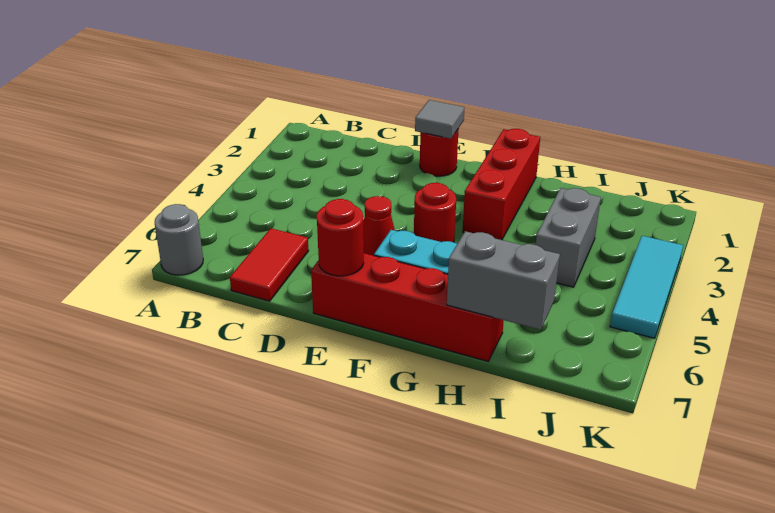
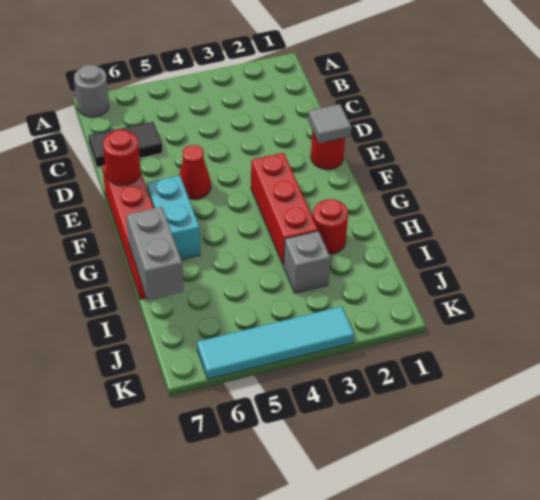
red 1x2 tile [230,228,309,301] -> black 1x2 tile [88,122,163,167]
red 1x1 round brick [414,183,456,242] -> red 1x1 round brick moved to [313,199,348,254]
red 1x3 brick [463,129,540,240] -> red 1x3 brick turned to [251,153,318,266]
grey 1x2 brick [536,188,601,287] -> grey 1x1 brick [284,231,330,293]
cyan 1x3 tile [610,236,683,338] -> cyan 1x4 tile [197,306,354,379]

